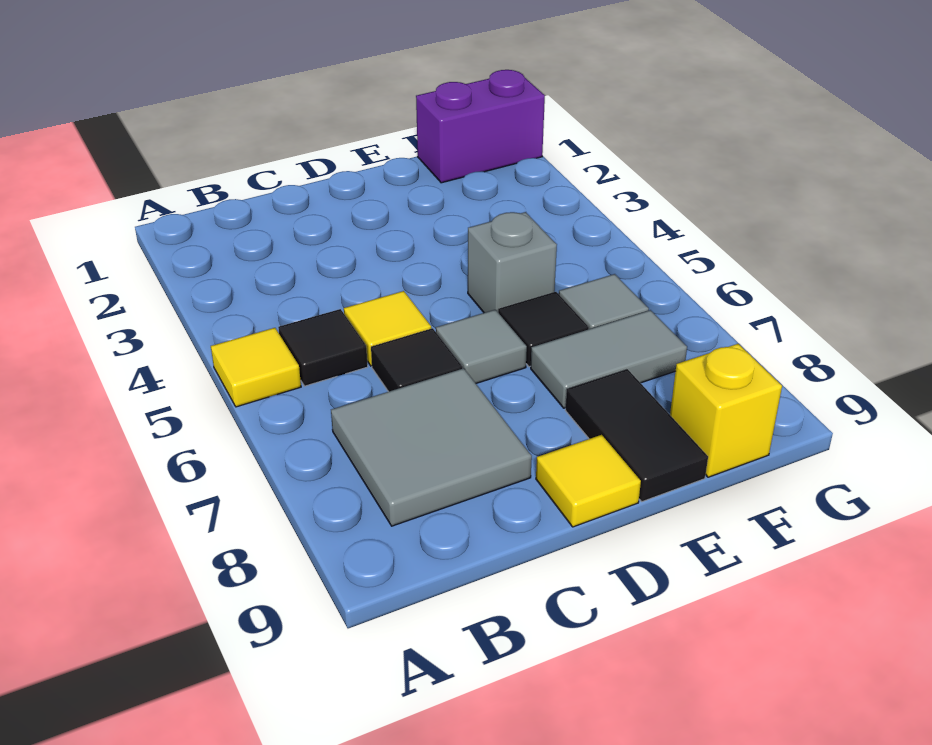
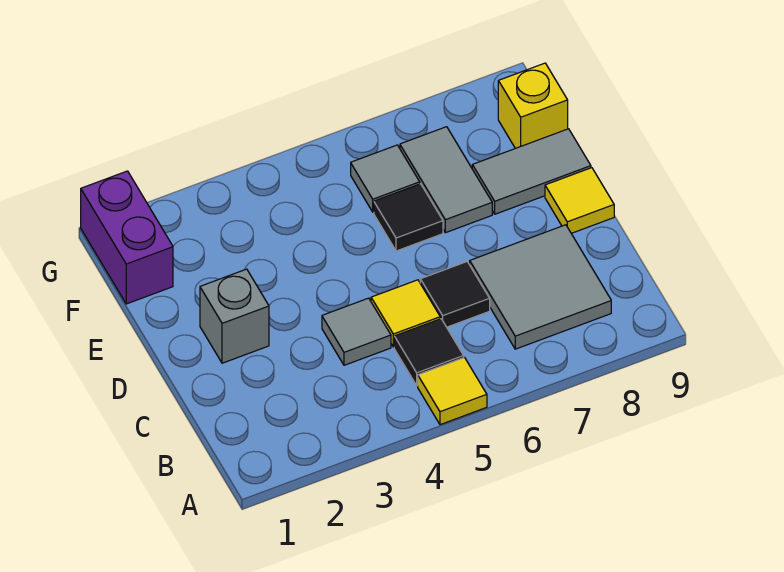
grey 1x1 tile [436,310,527,383] -> grey 1x1 tile moved to [322,298,391,365]
grey 1x1 brick [468,212,557,313] -> grey 1x1 brick moved to [200,269,269,363]
black 1x2 tile [565,369,708,502] -> grey 1x2 tile [472,129,591,214]

